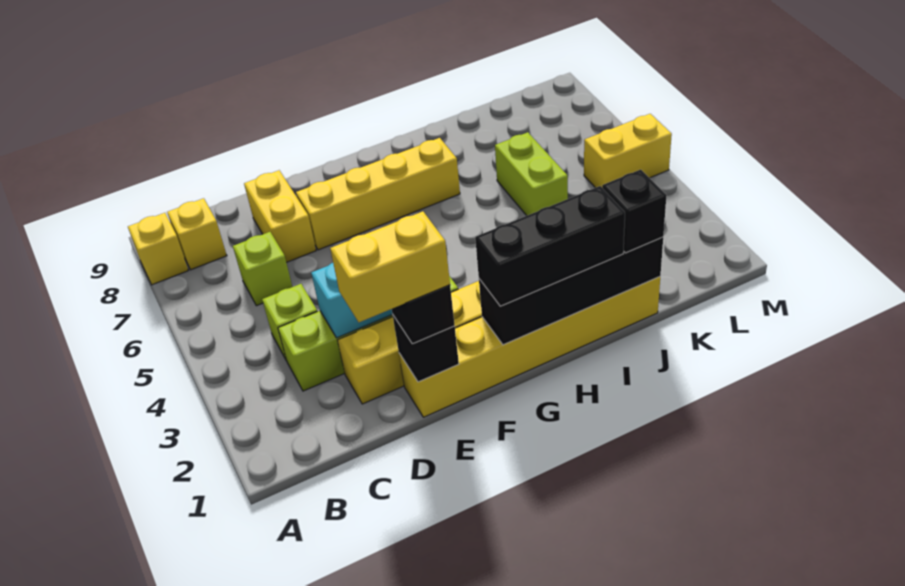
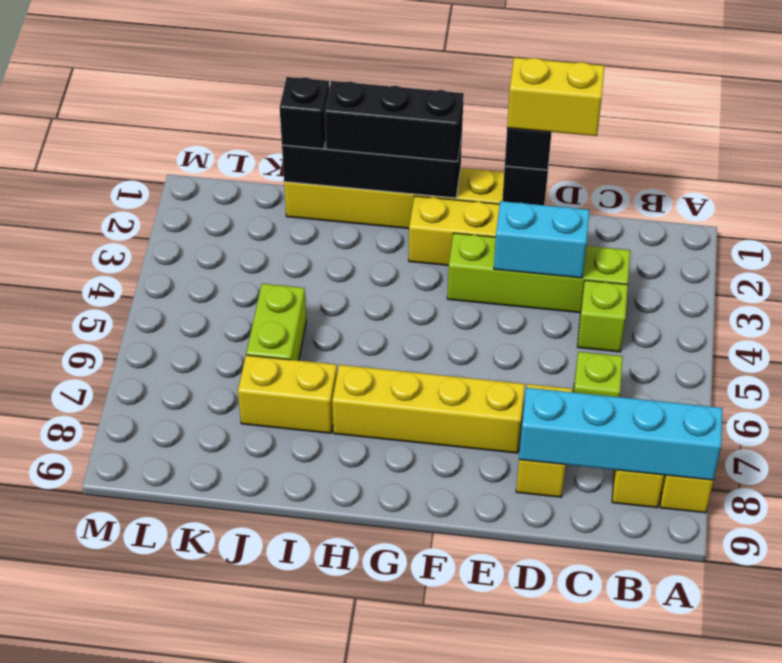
none -> cyan 1x4 brick [519,388,723,480]
yellow 1x2 brick [584,114,672,188] -> yellow 1x2 brick moved to [238,355,337,433]

